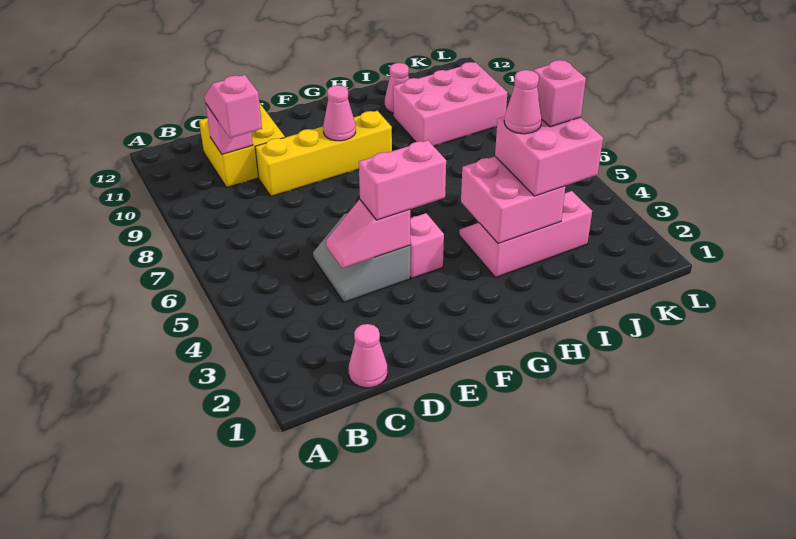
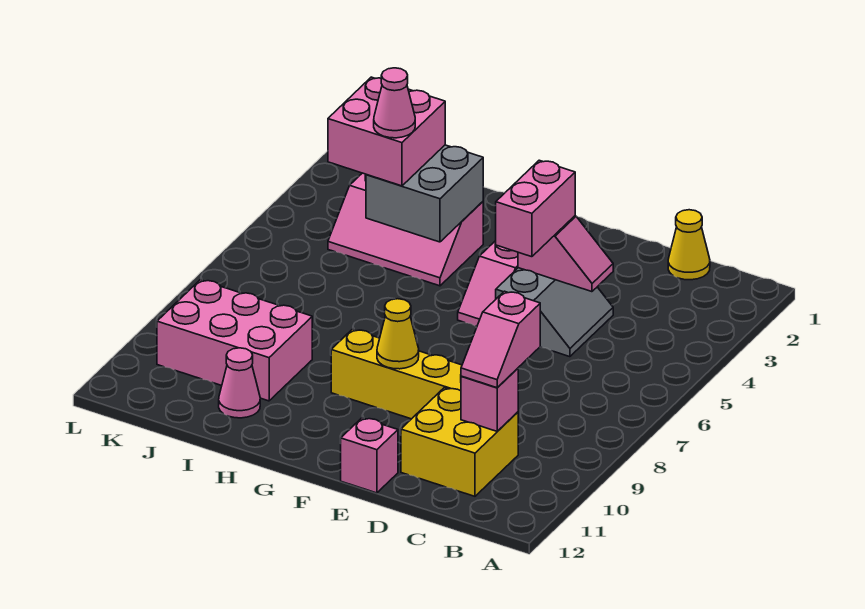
pink 1x1 cone [349,324,387,388] -> yellow 1x1 cone [668,210,710,280]
pink 1x2 brick [359,140,446,220] -> pink 1x2 brick turned to [496,160,575,257]
pink 1x1 cone [323,85,356,141] -> yellow 1x1 cone [377,299,419,369]
pink 2x2 brick [461,156,565,243] -> grey 2x2 brick [366,145,483,242]
pink 1x1 brick [534,60,586,127] -> pink 1x1 brick moved to [341,418,398,493]

